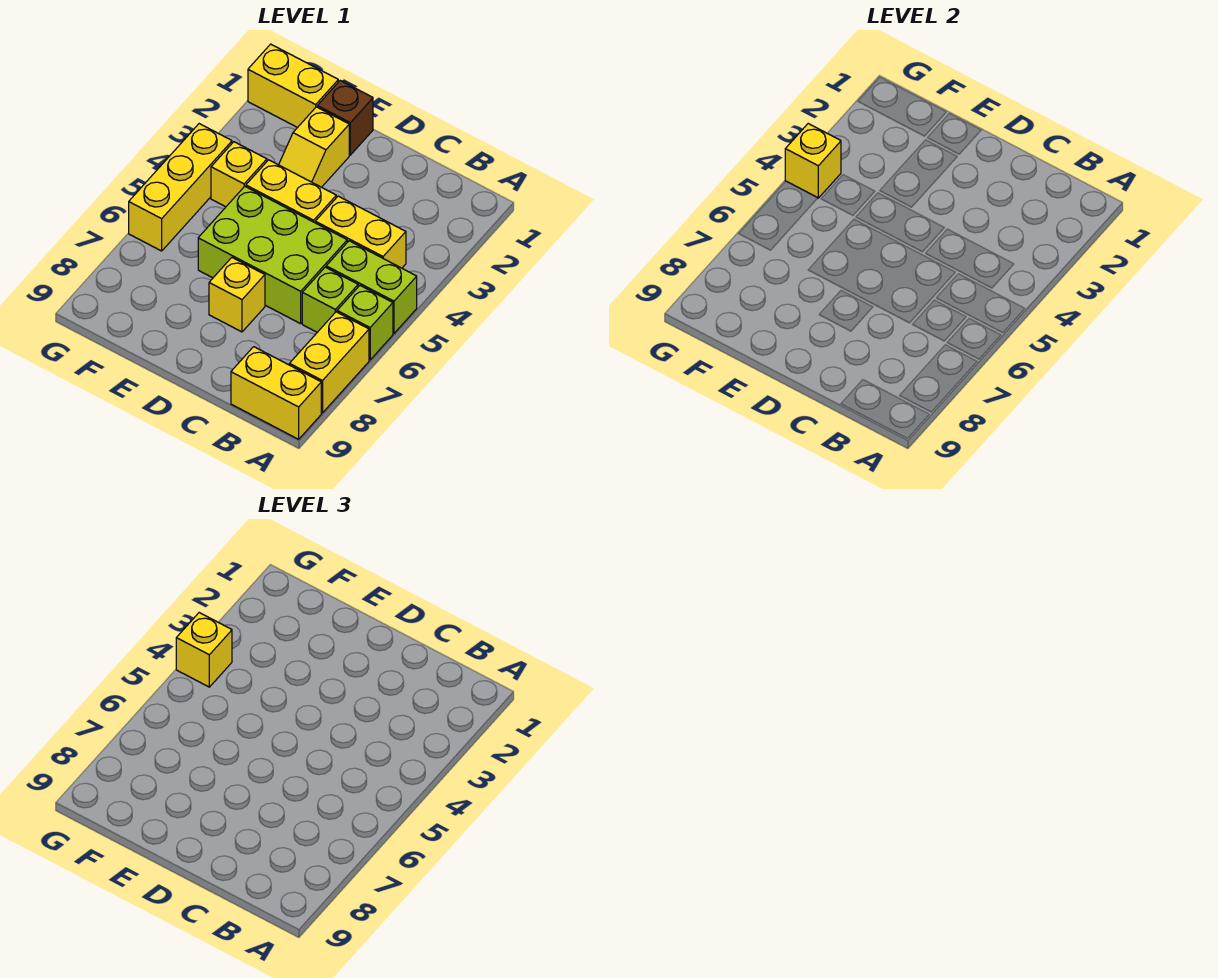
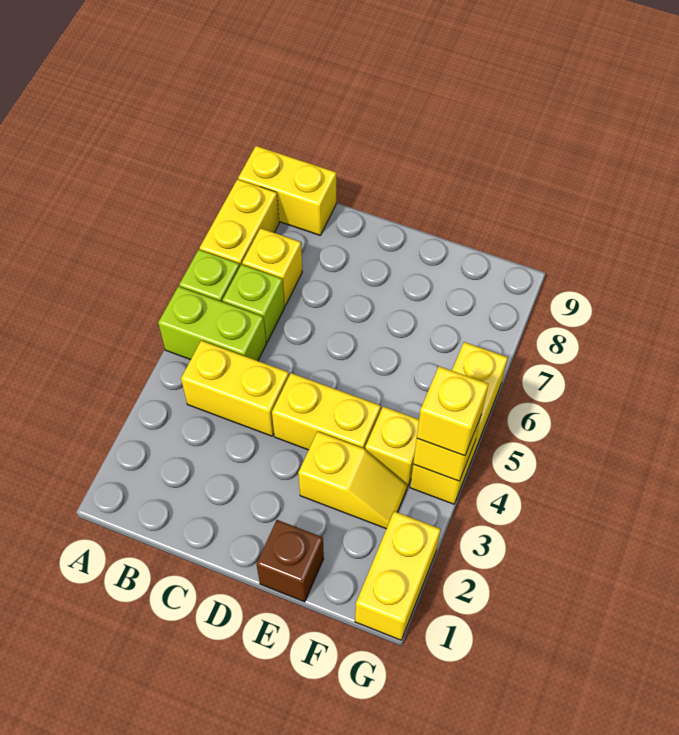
lime 2x3 brick [198,186,347,324] -> none
yellow 1x1 brick [209,258,265,332] -> yellow 1x1 brick moved to [242,228,302,305]
yellow 1x2 slope [279,107,349,187] -> yellow 1x2 slope turned to [298,431,407,529]
yellow 1x2 brick [248,44,338,128] -> yellow 1x2 brick turned to [355,511,441,640]

